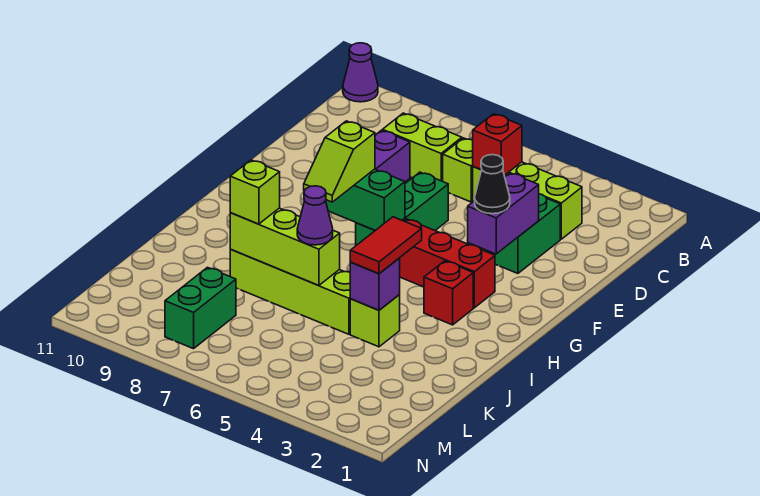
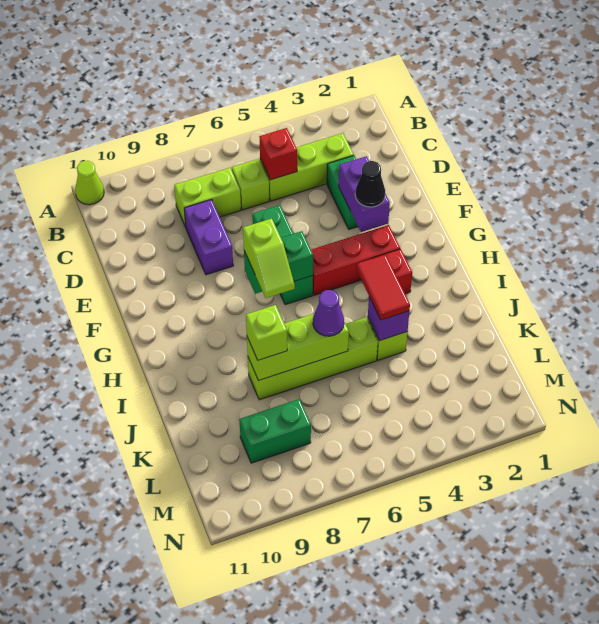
purple 1x1 cone [343,43,378,102] -> lime 1x1 cone [75,161,104,205]
green 1x2 brick [165,267,236,349] -> green 1x2 brick turned to [239,399,311,463]

